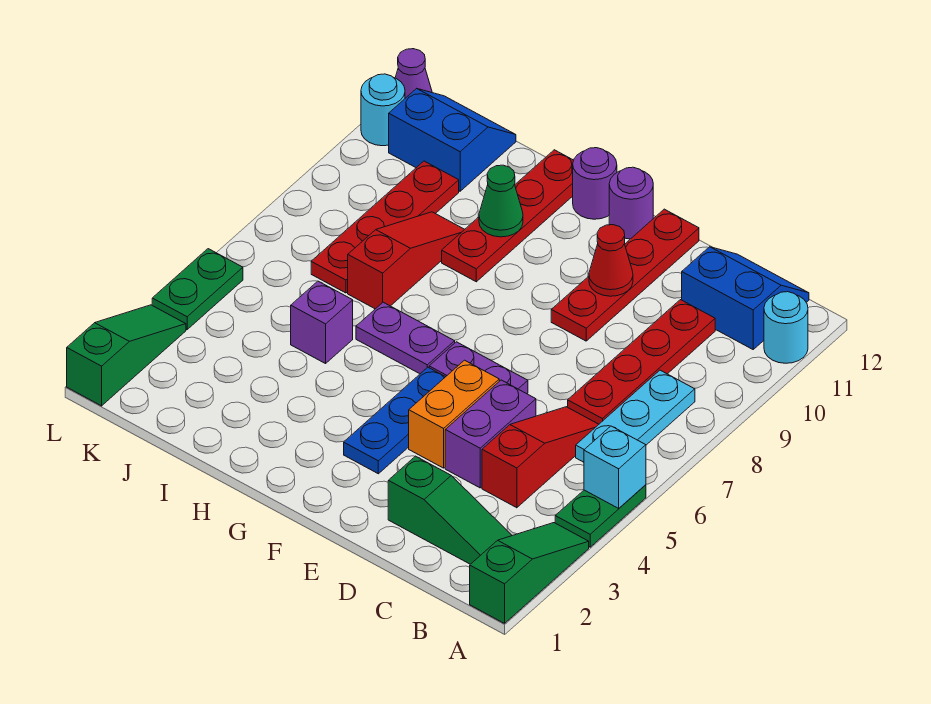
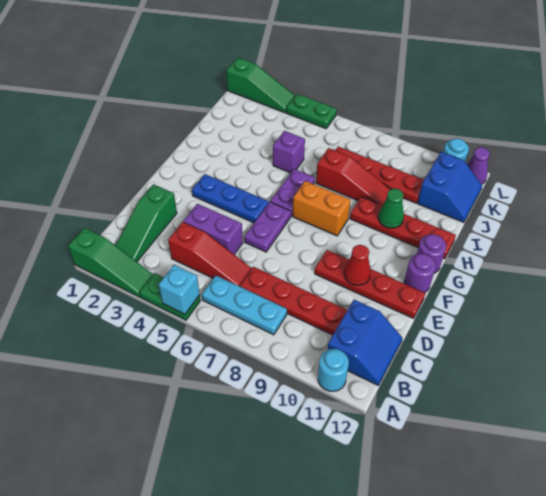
orange 1x2 brick [409,360,499,468] -> orange 1x2 brick moved to [293,181,351,236]

